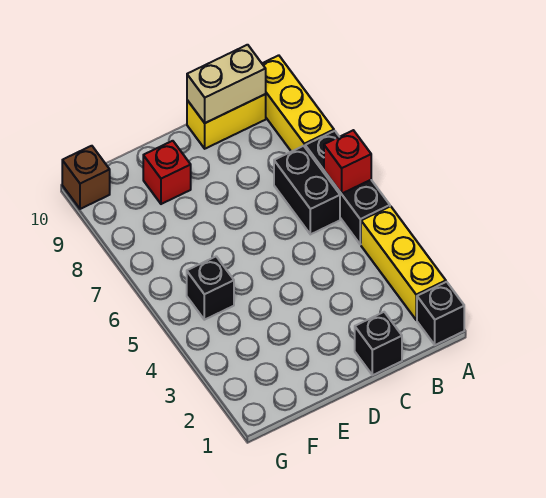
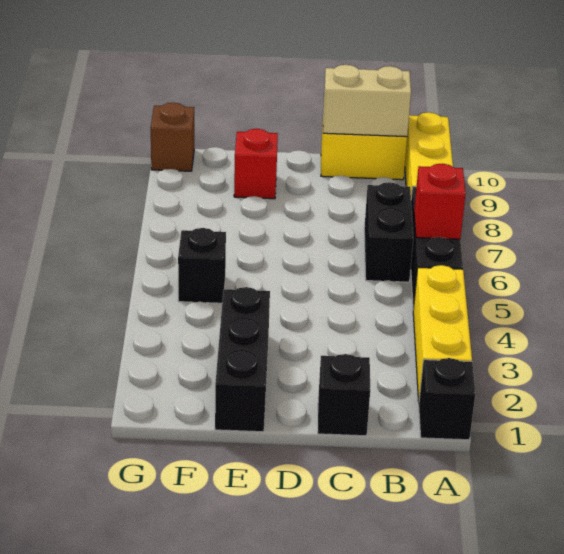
none -> black 1x3 brick [215,287,270,432]

